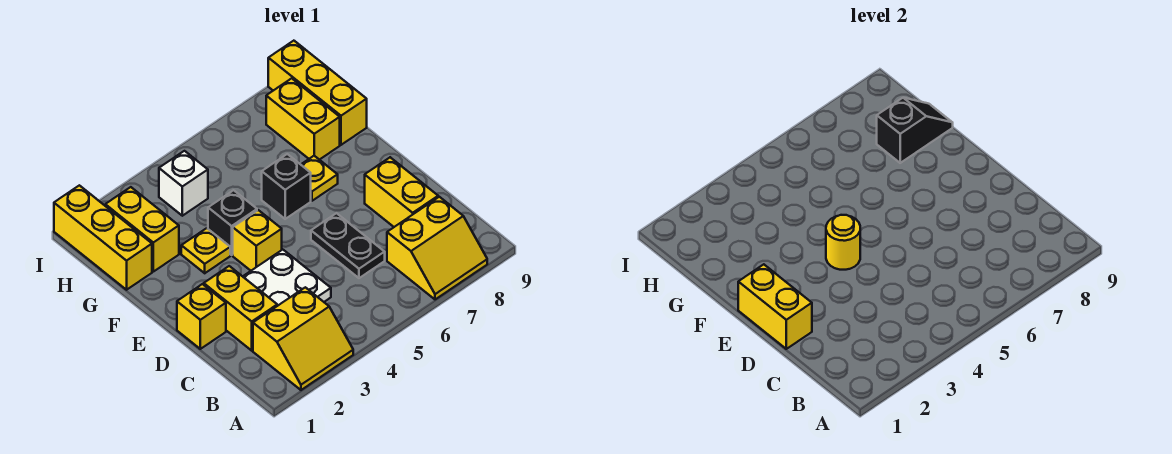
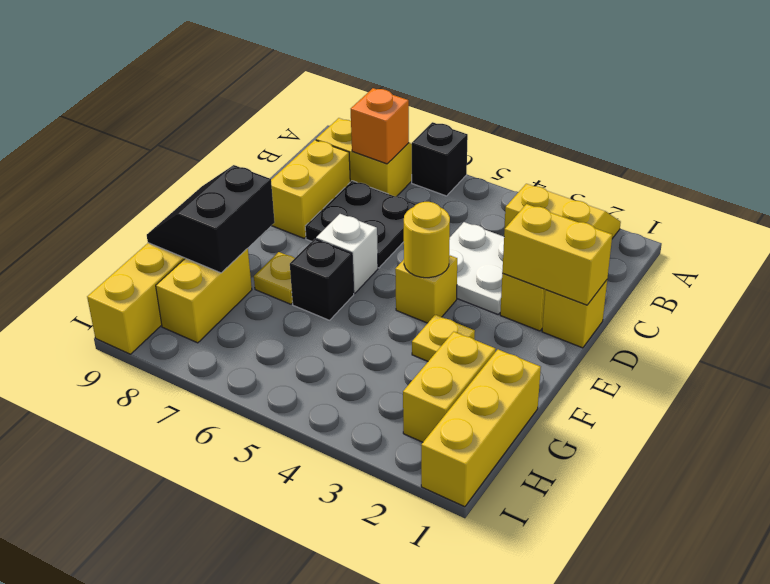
none -> orange 1x1 brick [351,88,409,164]
black 1x2 plate [311,213,385,278] -> black 2x2 plate [305,181,416,268]
yellow 1x2 brick [738,264,812,349] -> yellow 1x2 brick turned to [502,204,612,305]
black 1x1 brick [208,190,257,255] -> black 1x1 brick moved to [412,122,468,196]
black 1x2 slope [877,98,953,163] -> black 2x2 slope [147,165,275,273]
white 1x1 brick [159,151,208,216] -> white 1x1 brick moved to [316,214,378,294]

